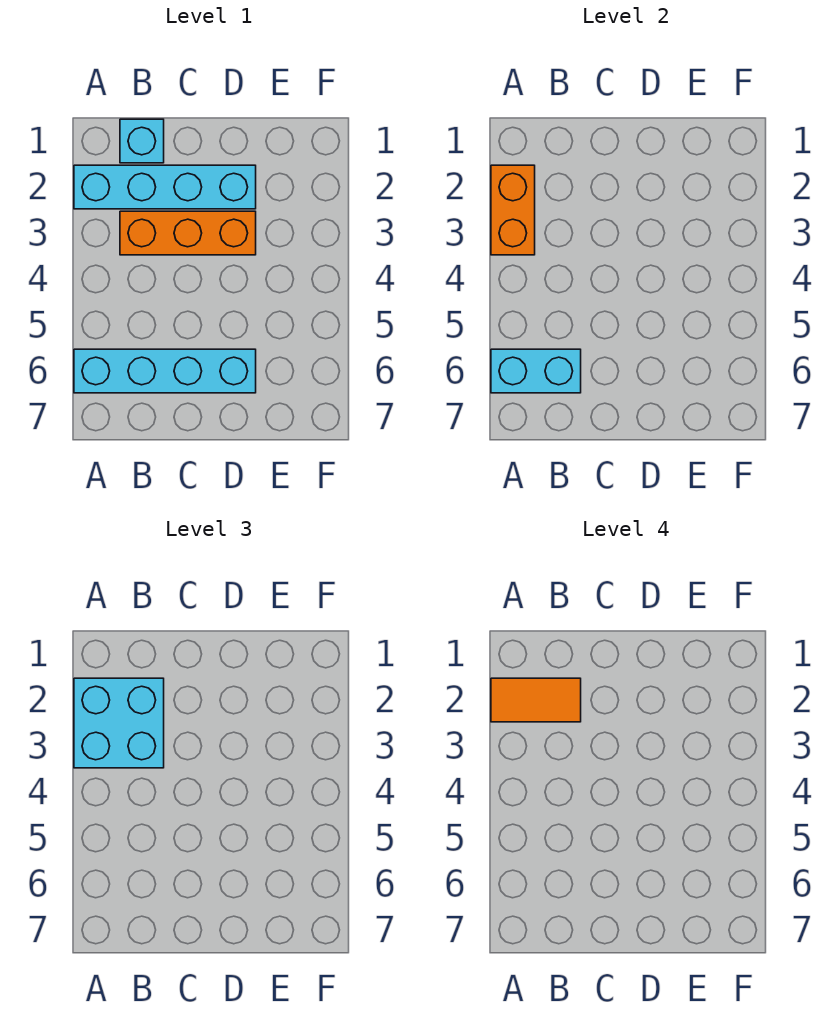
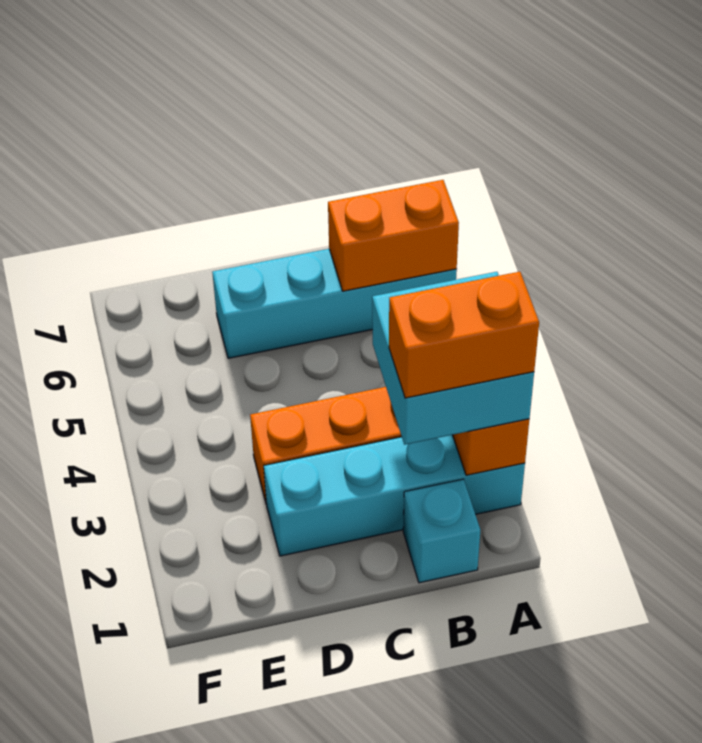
orange 1x2 tile [491,678,581,722] -> orange 1x2 brick [389,272,539,398]
cyan 1x2 brick [491,349,581,393] -> orange 1x2 brick [328,180,459,291]

